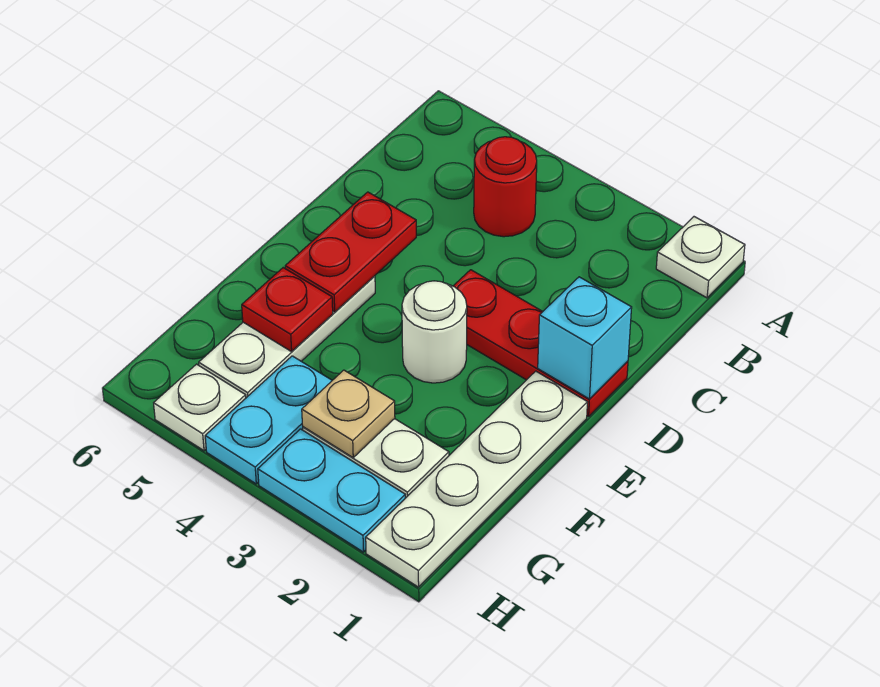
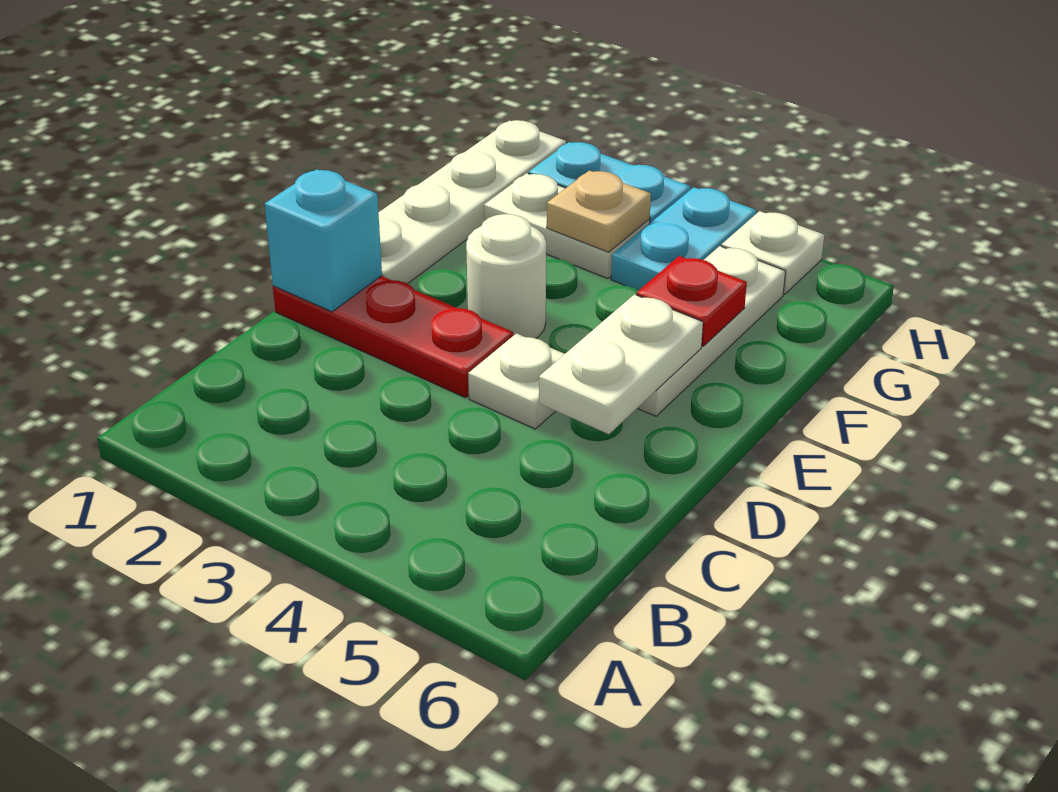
white 1x1 plate [656,217,745,298] -> white 1x1 plate moved to [468,333,564,429]
red 1x1 round brick [474,137,537,237] -> none
red 1x2 plate [285,192,416,312] -> white 1x2 plate [539,294,703,434]

